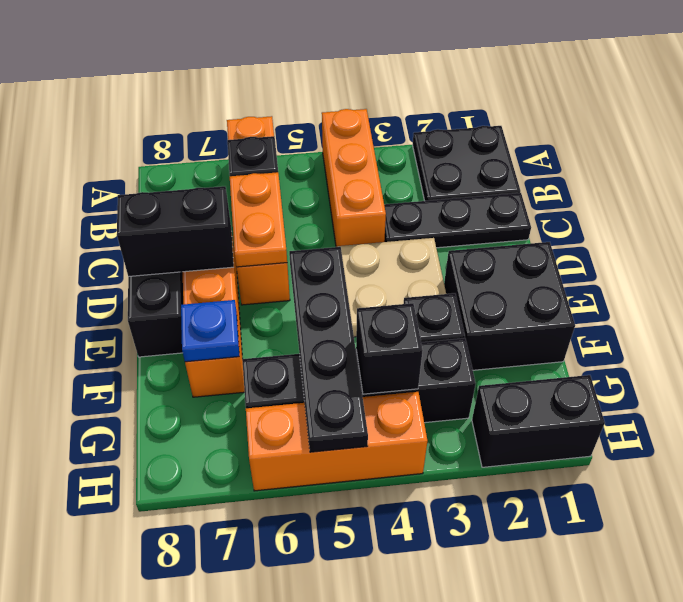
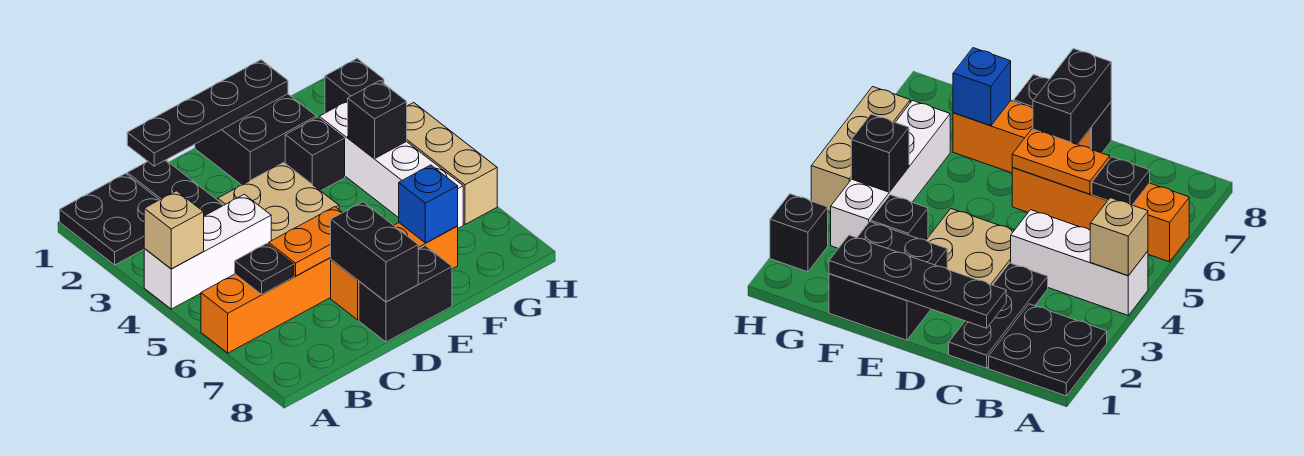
orange 1x3 brick [322,109,386,247] -> white 1x3 brick [144,194,271,309]
none -> tan 1x1 brick [144,191,204,269]
black 1x4 plate [289,247,368,452] -> black 1x4 plate moved to [127,60,288,166]
blue 1x1 plate [181,300,239,362] -> blue 1x1 brick [399,165,458,243]
black 1x4 brick [242,338,476,423] -> white 1x4 brick [319,101,463,228]
black 1x2 brick [472,375,605,467] -> black 1x1 brick [325,59,384,113]
orange 1x3 brick [246,392,427,491] -> tan 1x3 brick [407,103,497,224]

